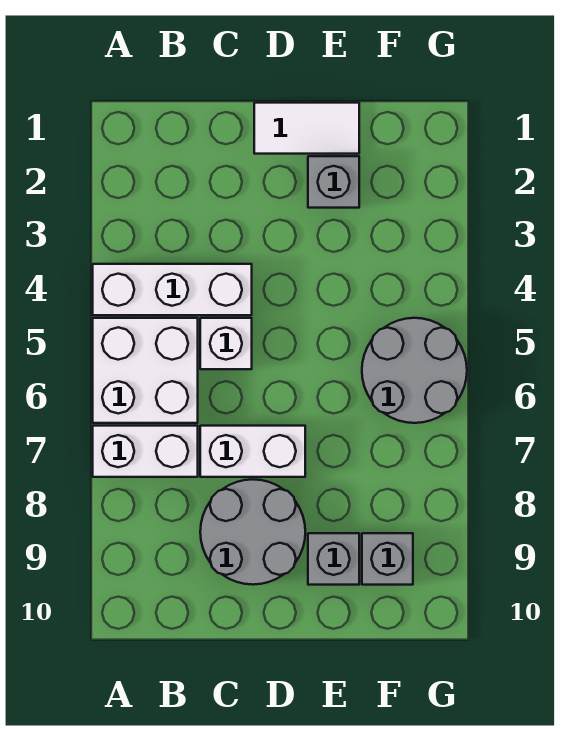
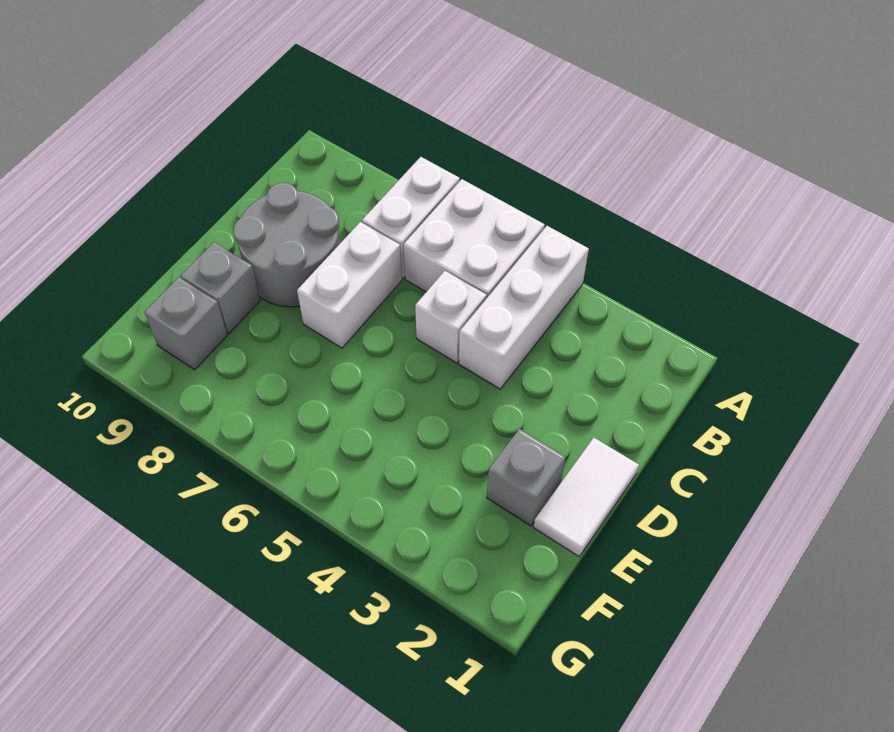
grey 2x2 round brick [362,318,467,423] -> none

